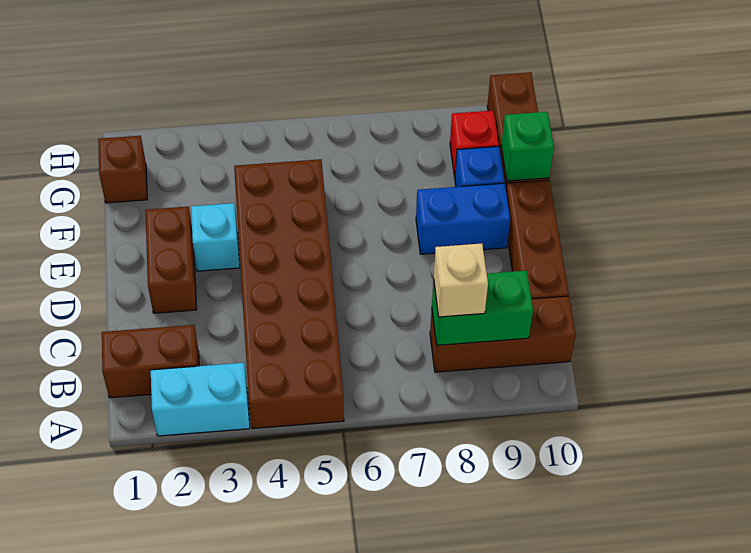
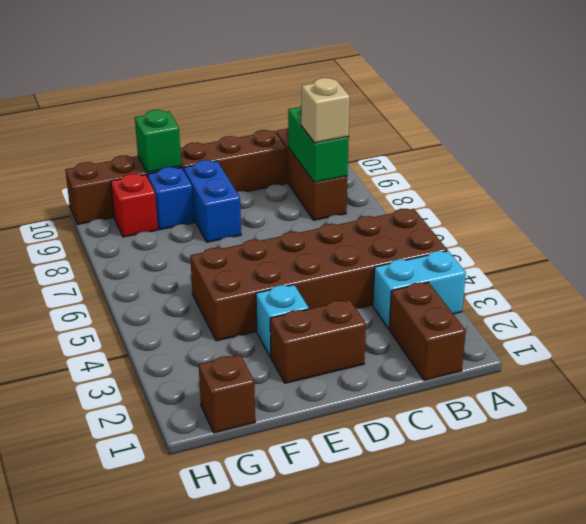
cyan 1x2 brick [151,363,250,436] -> cyan 1x2 brick turned to [373,251,466,329]

